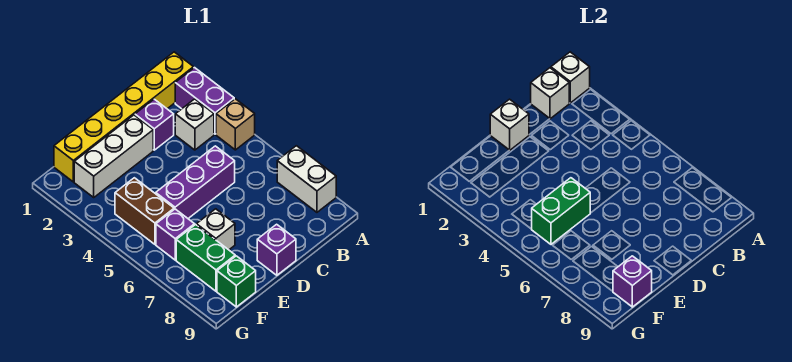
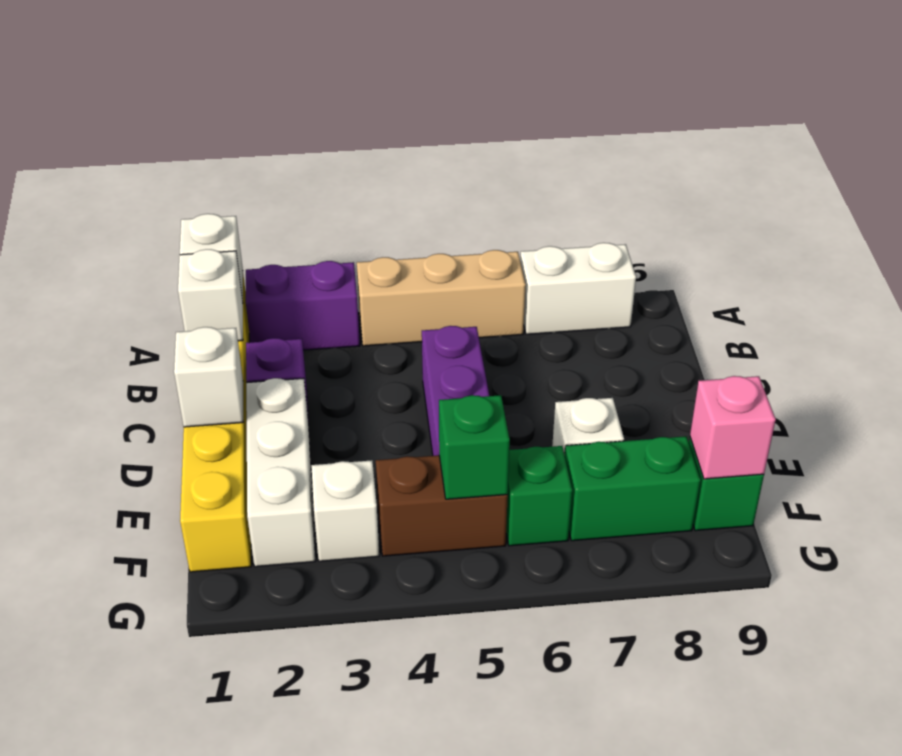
tan 1x1 brick [216,99,255,150] -> tan 1x3 brick [357,250,526,346]
white 1x1 brick [175,99,214,150] -> white 1x1 brick moved to [311,460,379,561]
purple 1x1 brick [257,224,296,275] -> none
green 1x2 brick [532,178,590,244] -> green 1x1 brick [439,395,510,499]
purple 1x1 brick [156,209,195,260] -> green 1x1 brick [506,446,572,546]
purple 1x1 brick [613,256,652,307] -> pink 1x1 brick [690,376,776,479]

